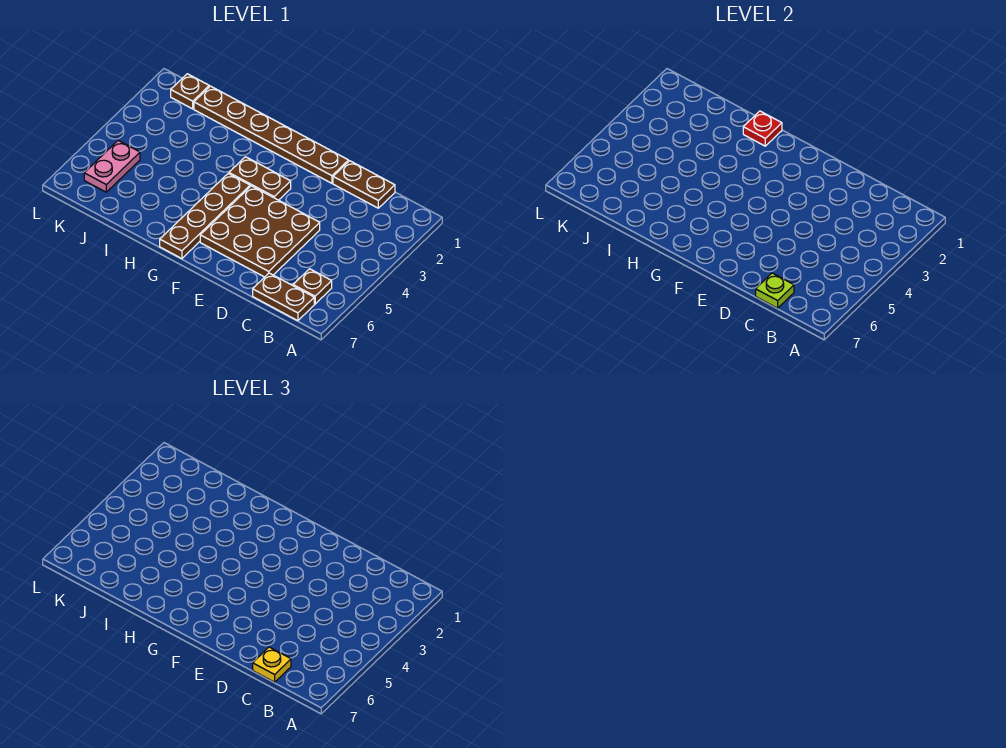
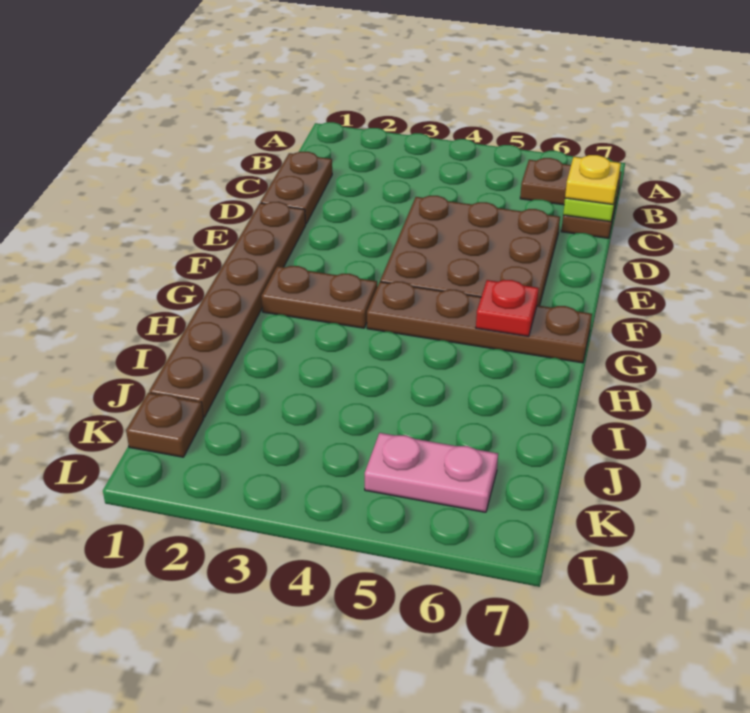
brown 1x2 plate [229,157,291,200] -> brown 1x2 plate turned to [262,266,377,328]
red 1x1 plate [743,111,782,146] -> red 1x1 plate moved to [476,280,539,337]

